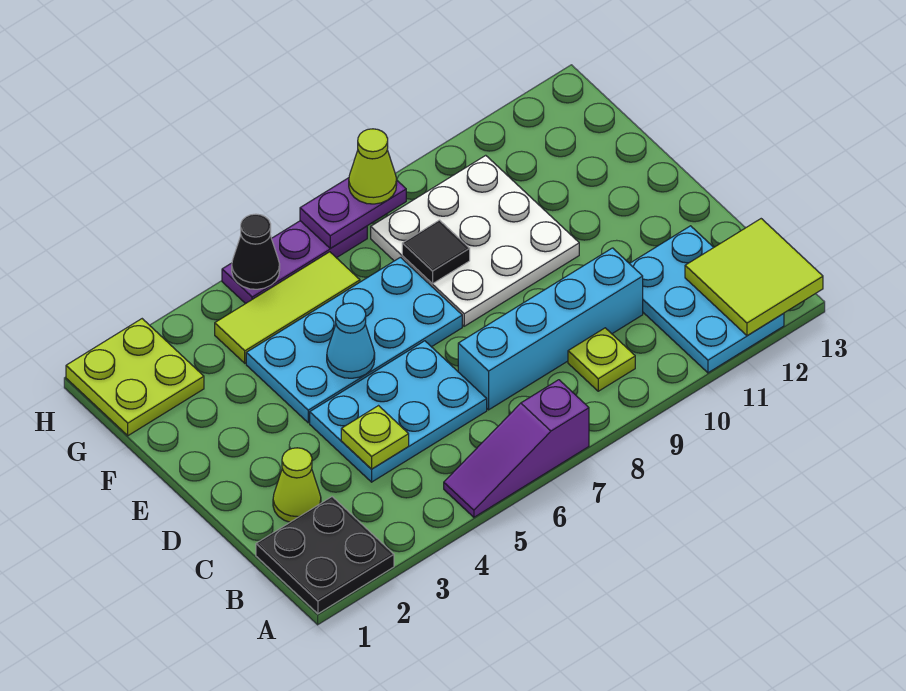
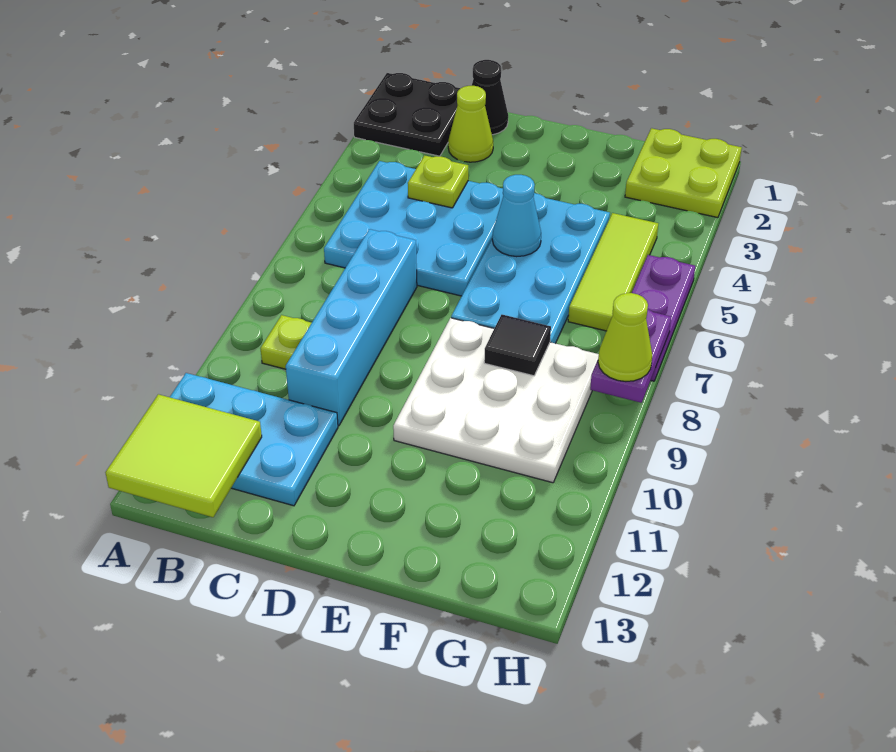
purple 1x3 slope [444,380,589,517] -> none
cyan 2x3 plate [310,341,487,482] -> cyan 3x3 plate [324,161,503,296]
black 1x1 cone [232,214,280,289] -> black 1x1 cone moved to [472,60,508,135]

